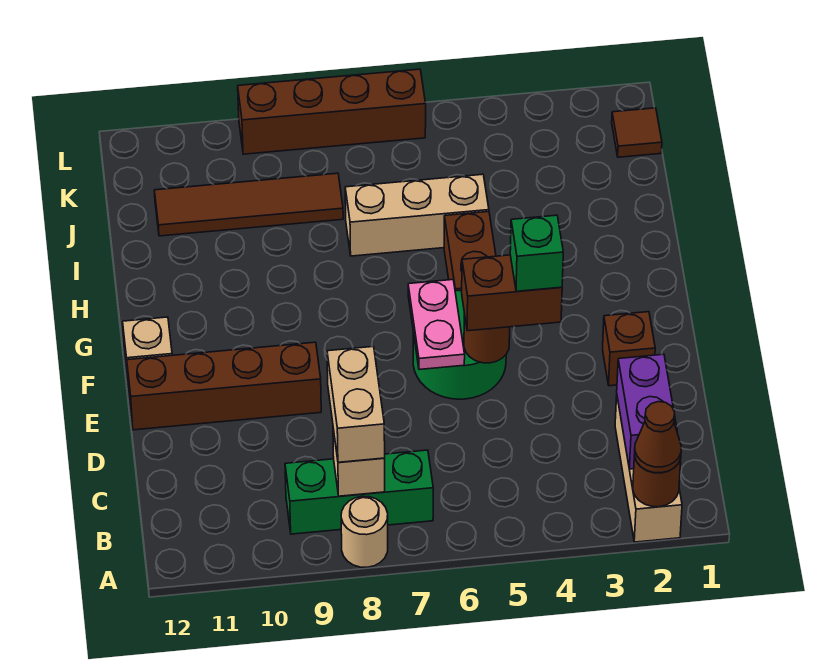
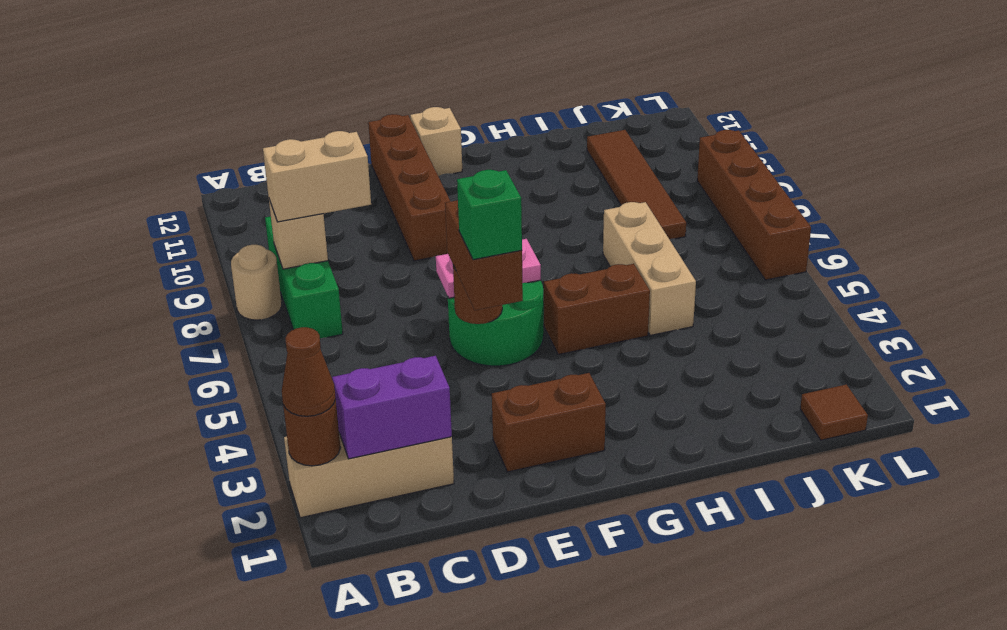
brown 1x1 brick [603,312,655,386] -> brown 1x2 brick [492,373,606,472]

